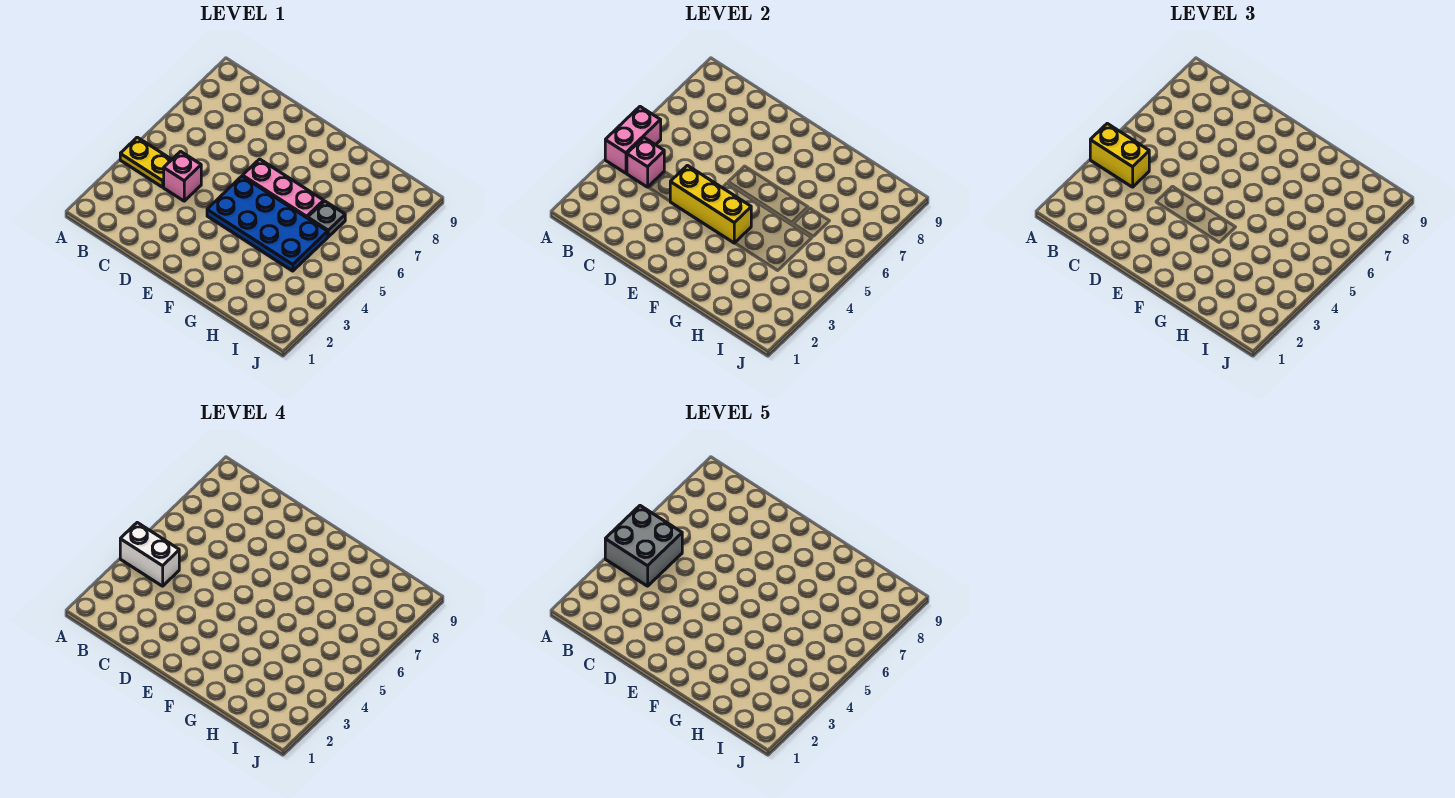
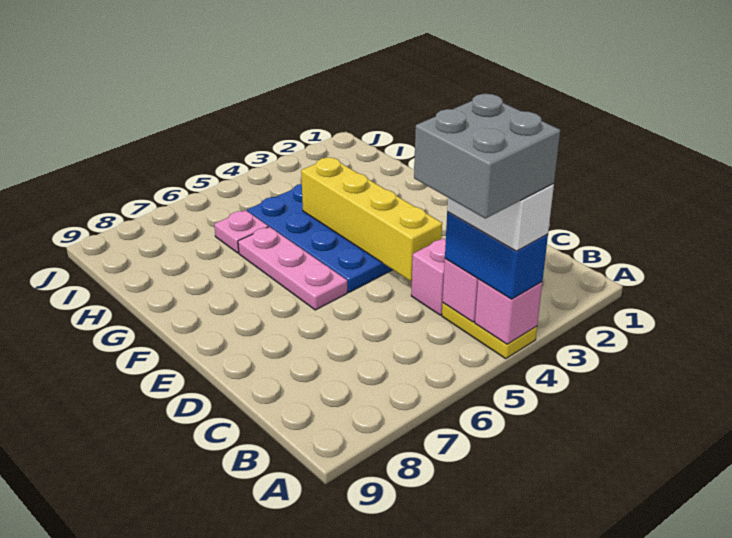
pink 1x2 brick [605,107,661,173] -> pink 1x1 brick [475,279,542,344]
yellow 1x2 brick [1090,124,1149,187] -> blue 1x2 brick [445,212,548,299]
yellow 1x3 brick [670,165,751,243] -> yellow 1x4 brick [301,157,442,281]
grey 1x1 plate [308,201,345,237] -> pink 1x1 plate [214,210,268,253]

